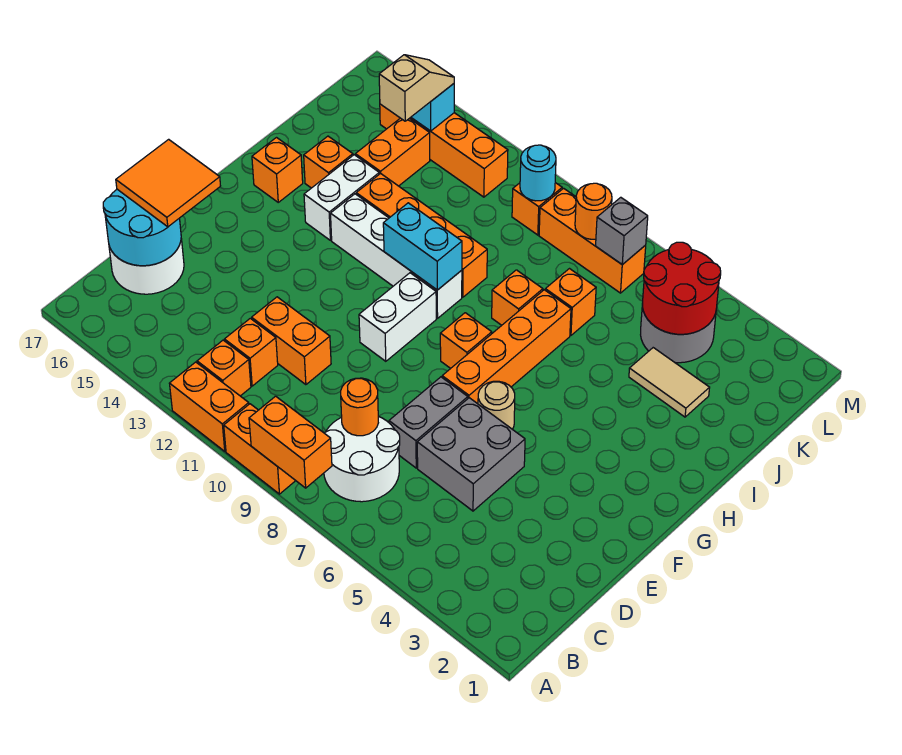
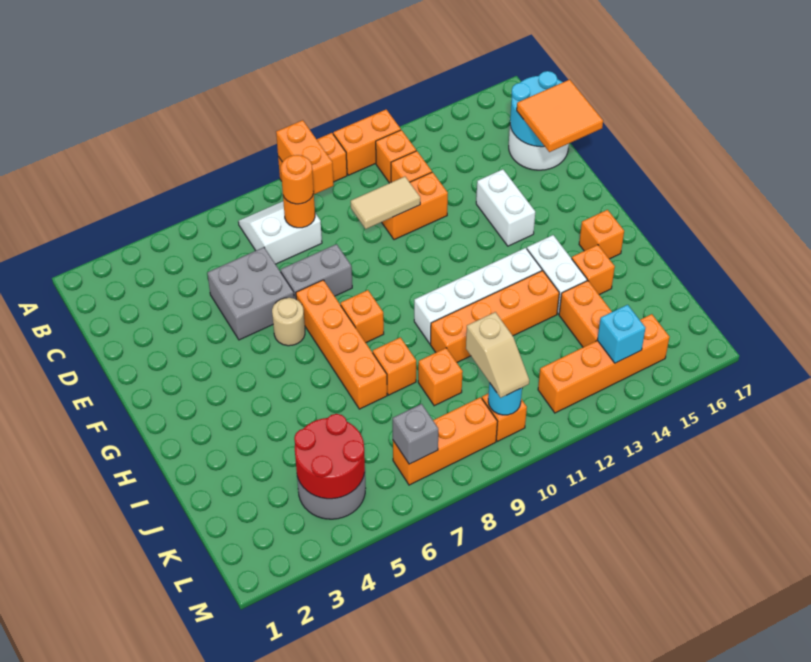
orange 1x2 brick [249,396,332,488] -> orange 1x2 brick turned to [276,120,334,194]
white 2x2 round brick [324,416,400,502] -> white 2x2 slope [238,201,322,264]
grey 1x2 brick [389,377,468,468] -> grey 1x2 brick turned to [281,244,352,299]
white 1x2 brick [359,273,436,361] -> white 1x2 brick moved to [476,169,535,246]
cyan 1x2 brick [383,203,462,290] -> none
tan 1x2 tile [629,348,710,417] -> tan 1x2 tile moved to [351,177,420,229]
orange 1x1 brick [545,269,596,335] -> orange 1x1 brick moved to [418,348,463,406]
tan 1x2 slope [379,55,454,121] -> tan 1x2 slope moved to [466,312,529,398]
orange 1x1 round brick [575,183,612,239] -> orange 1x1 round brick moved to [281,155,314,204]

